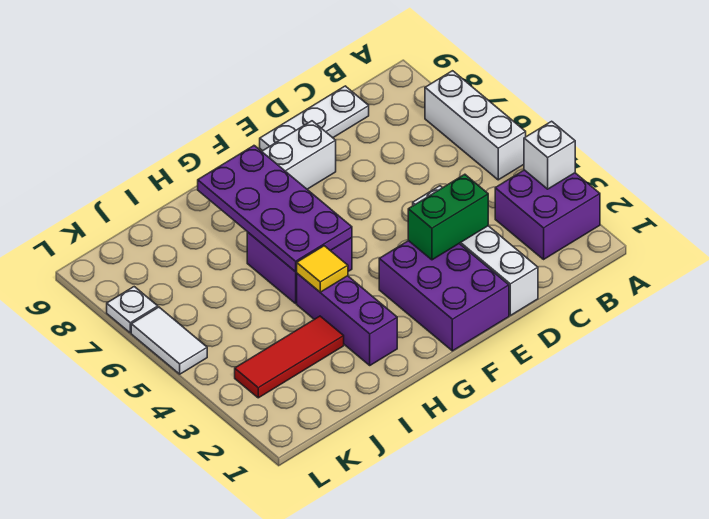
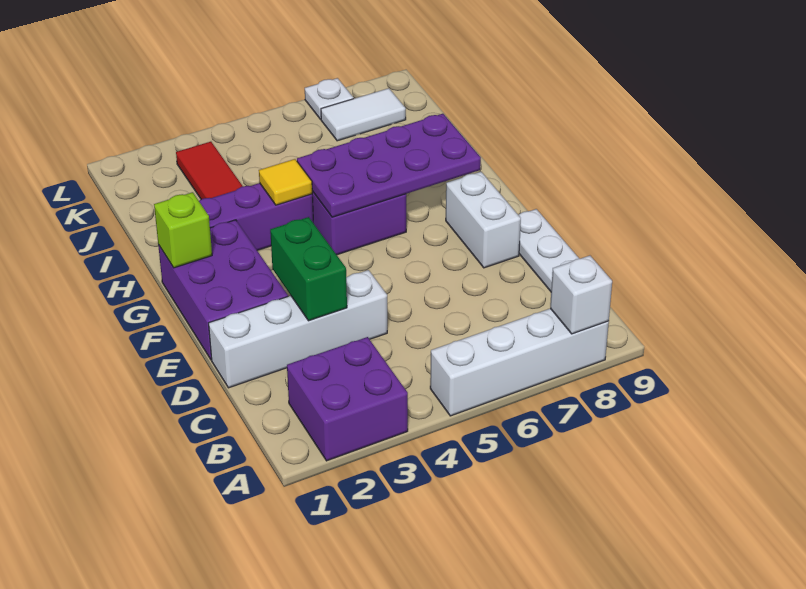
white 1x1 brick [524,121,575,189] -> white 1x1 brick moved to [550,256,612,334]
white 1x3 brick [425,71,526,180] -> white 1x4 brick [430,308,609,416]
purple 2x3 brick [379,241,509,351] -> purple 2x3 brick turned to [158,220,288,360]
none -> lime 1x1 brick [154,192,212,268]
white 1x2 tile [131,307,207,374] -> white 1x2 tile moved to [321,88,406,141]

